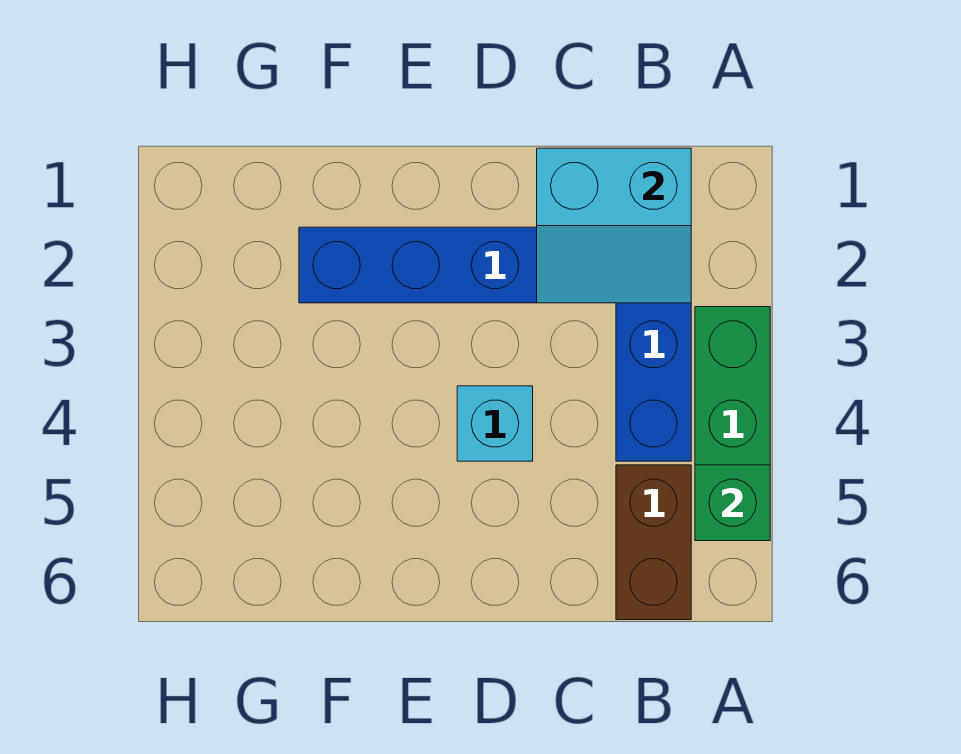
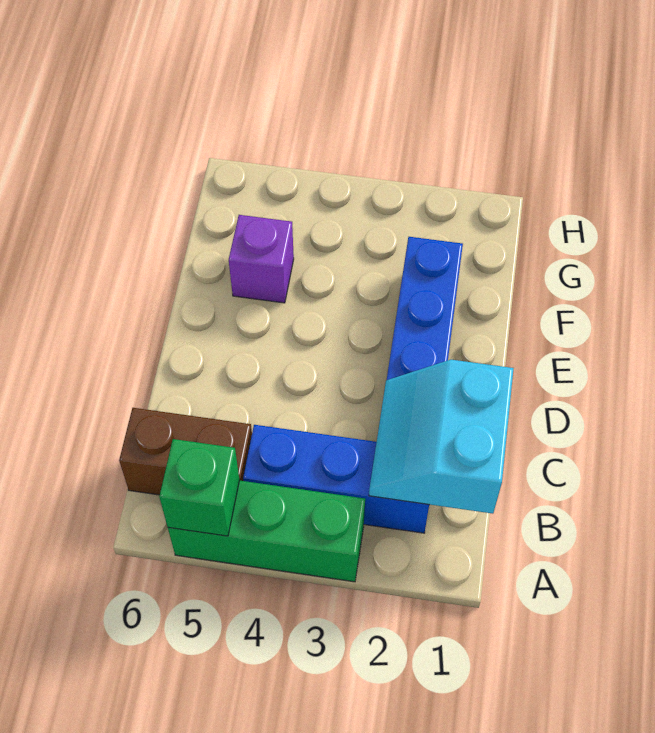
cyan 1x1 brick [457,386,533,461] -> none
none -> purple 1x1 brick [229,215,294,303]

